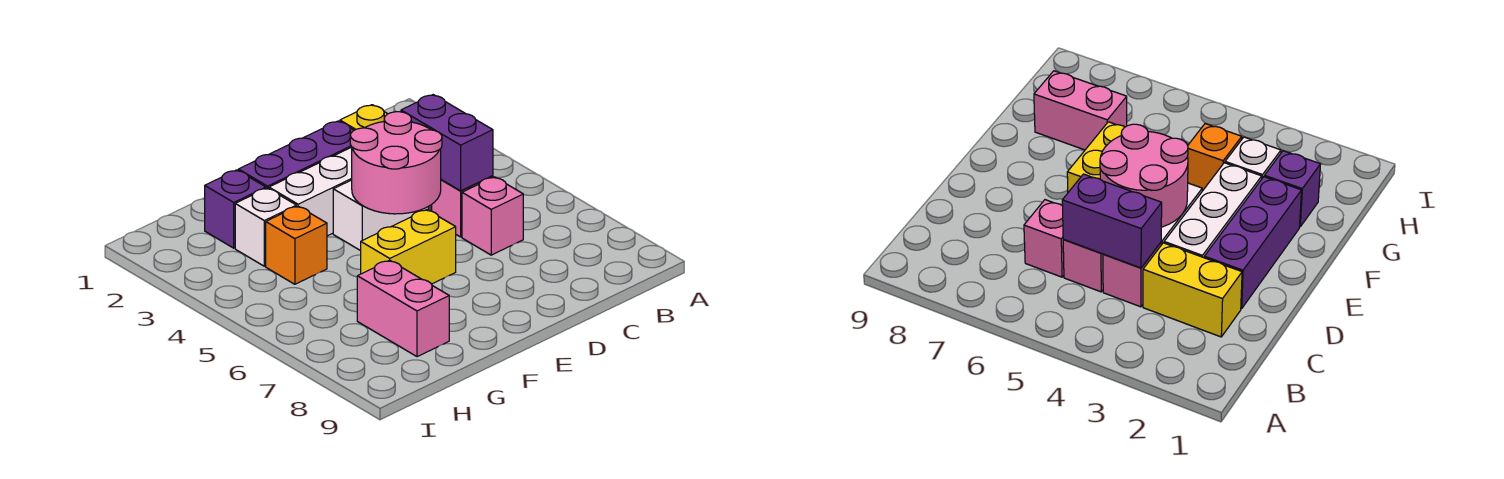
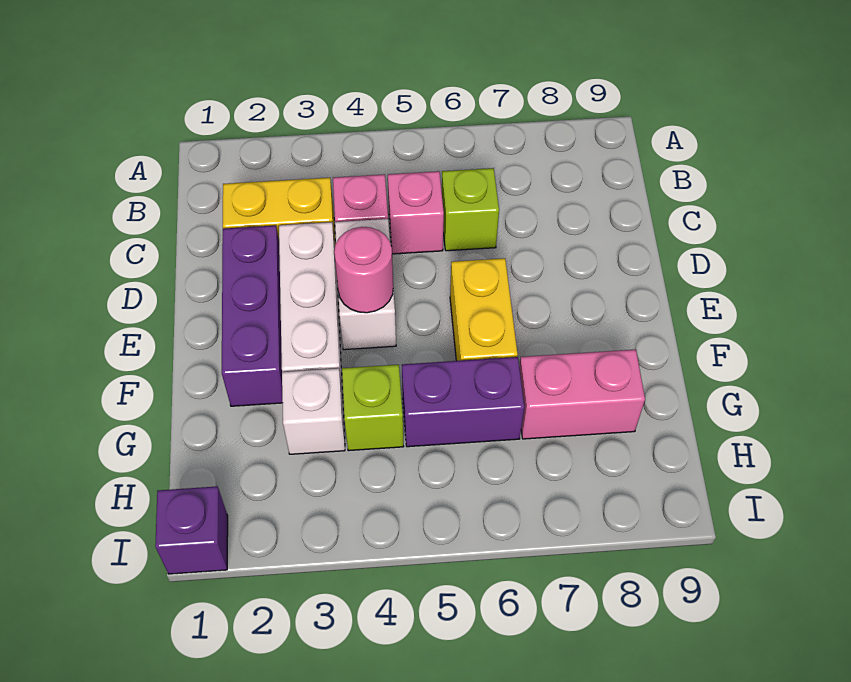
purple 1x2 brick [401,95,493,191] -> purple 1x2 brick moved to [402,357,524,447]
pink 1x1 brick [462,177,523,255] -> lime 1x1 brick [442,168,499,251]
pink 2x2 round brick [350,112,442,214] -> pink 1x1 round brick [334,227,393,313]
purple 1x1 brick [205,170,266,248] -> purple 1x1 brick moved to [155,486,228,574]
orange 1x1 brick [266,206,327,284] -> lime 1x1 brick [342,365,404,451]

